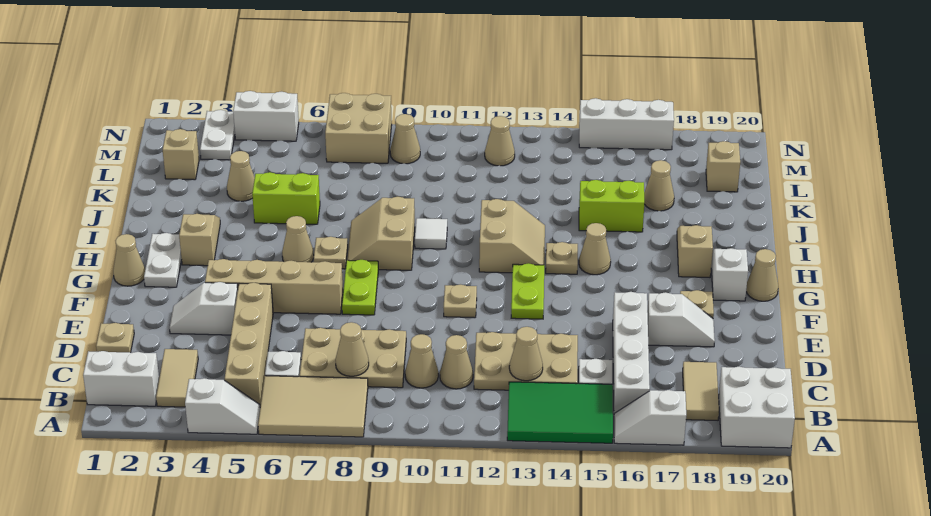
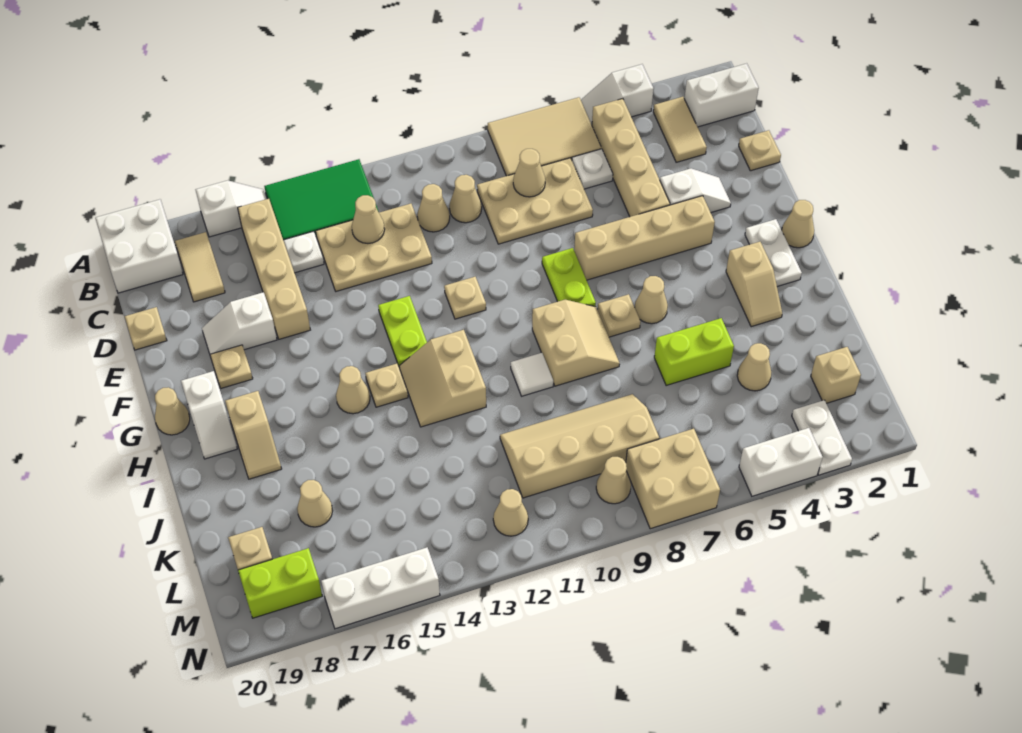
white 1x4 brick [613,292,650,413] -> tan 1x4 brick [238,199,310,339]
none -> tan 1x1 plate [125,307,167,350]
lime 1x2 brick [579,180,644,232] -> lime 1x2 brick moved to [238,548,322,618]
none -> tan 2x4 slope [500,394,659,498]

